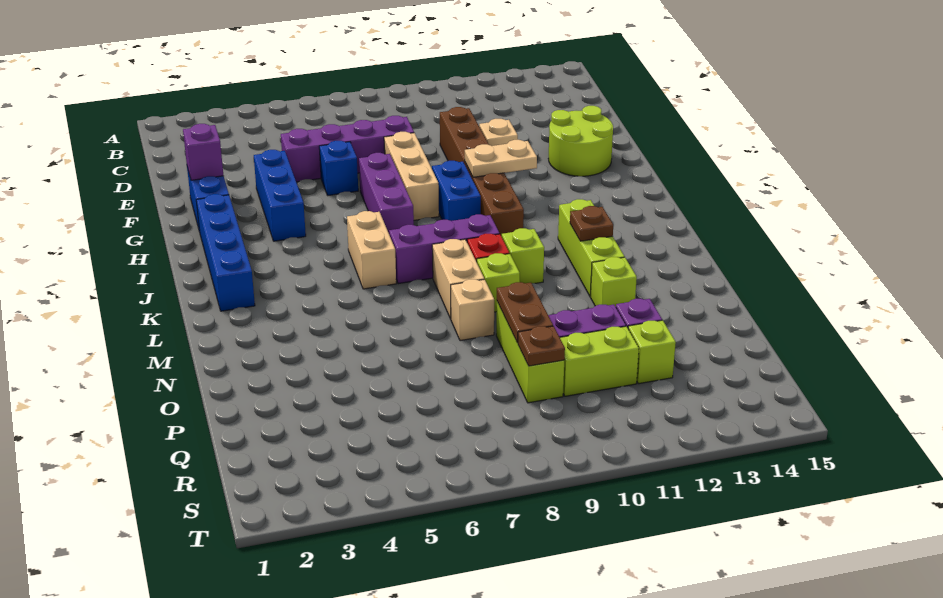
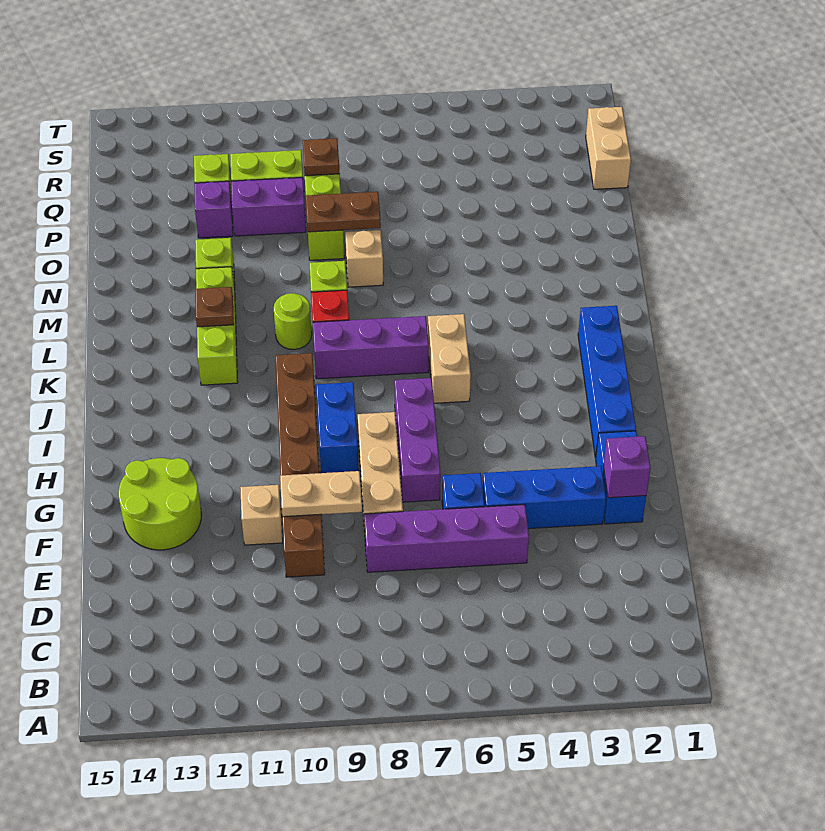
blue 1x3 brick [254,150,306,241] -> blue 1x3 brick turned to [482,466,606,529]
tan 1x2 plate [465,140,537,177] -> tan 1x2 plate moved to [280,471,362,517]
tan 1x2 brick [432,239,484,319] -> tan 1x2 brick moved to [586,107,631,189]
lime 1x1 brick [502,228,544,283] -> lime 1x1 round brick [274,293,312,349]
brown 1x2 plate [497,282,553,343] -> brown 1x2 plate turned to [306,192,381,232]

